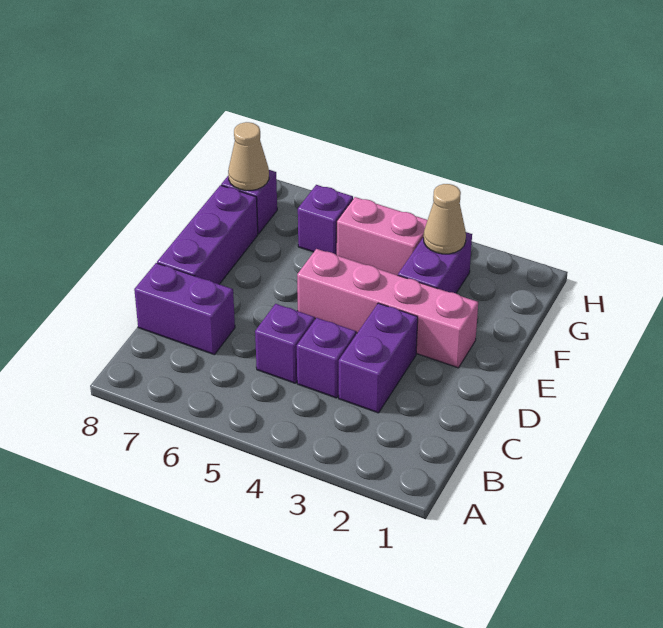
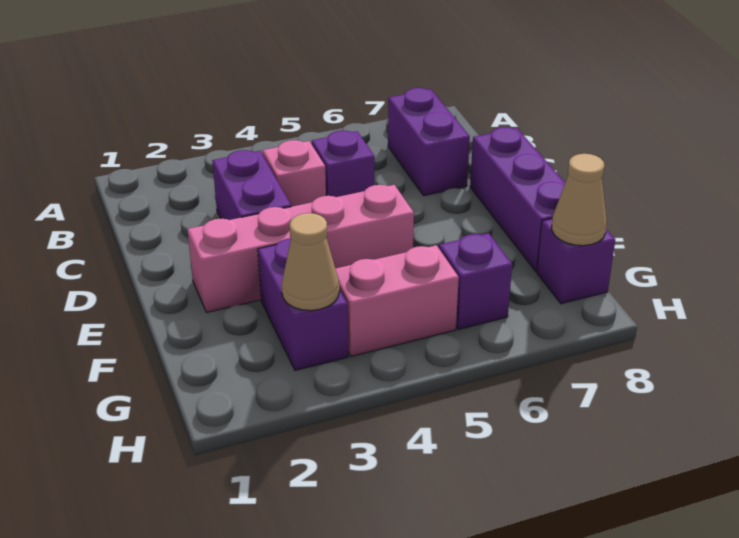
purple 1x1 brick [297,318,356,398] -> pink 1x1 brick [263,140,326,207]
purple 1x2 brick [134,263,235,355] -> purple 1x2 brick turned to [388,88,470,196]

